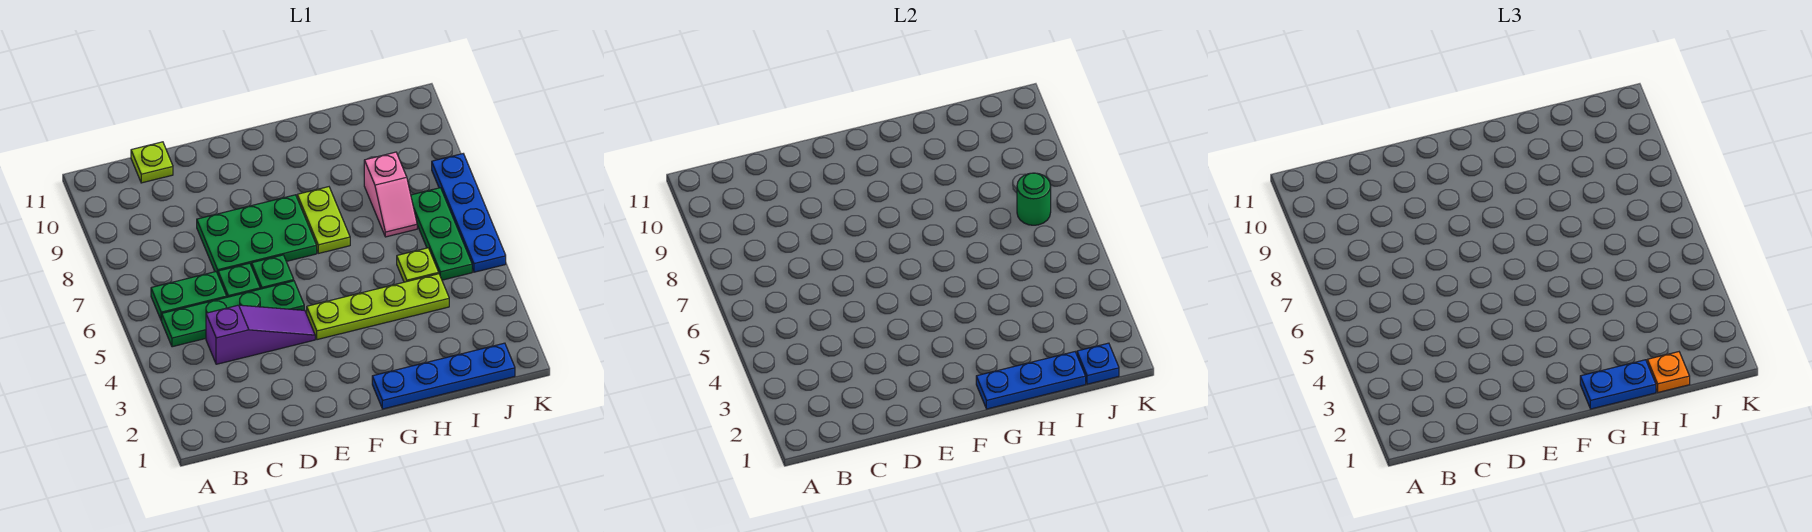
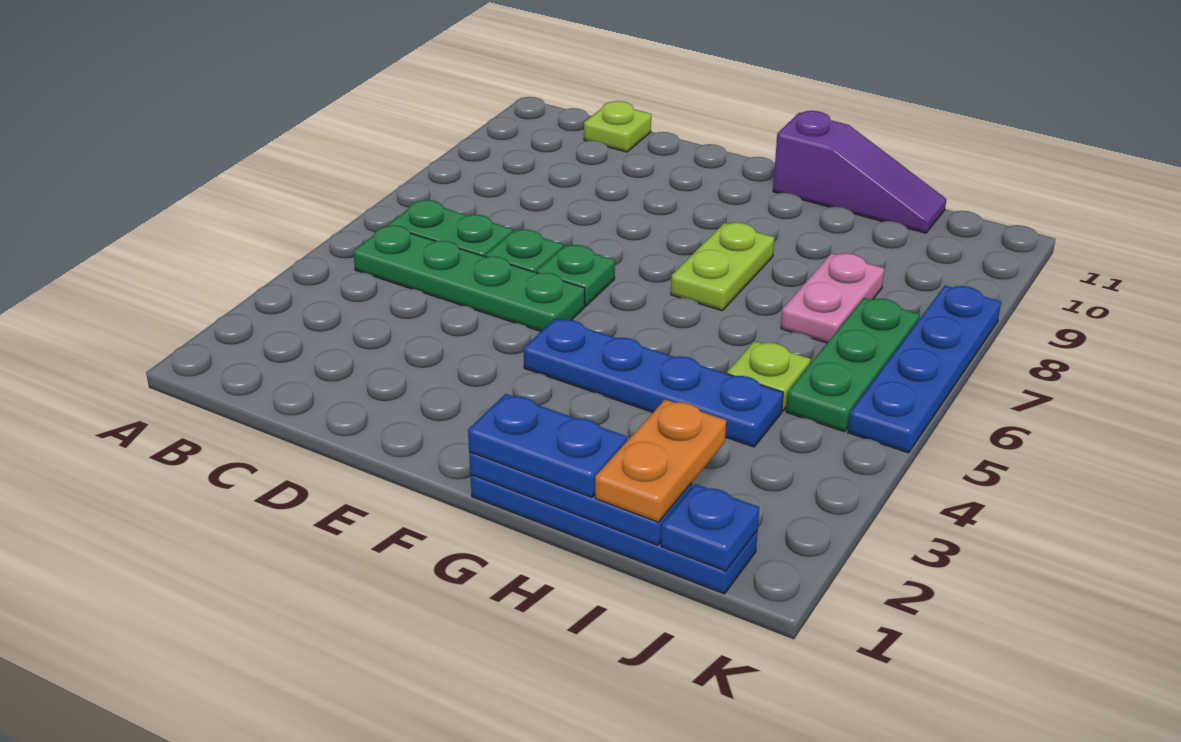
purple 1x3 slope [206,305,315,364] -> purple 1x3 slope moved to [773,111,946,233]
green 2x3 plate [197,195,317,274] -> none
lime 1x4 plate [307,274,449,340] -> blue 1x4 plate [524,318,783,447]
orange 1x1 plate [1647,352,1690,392] -> orange 1x2 plate [595,400,726,522]
pink 1x2 slope [364,152,417,237] -> pink 1x2 plate [781,253,884,343]
green 1x1 round brick [1017,173,1051,225] -> none

